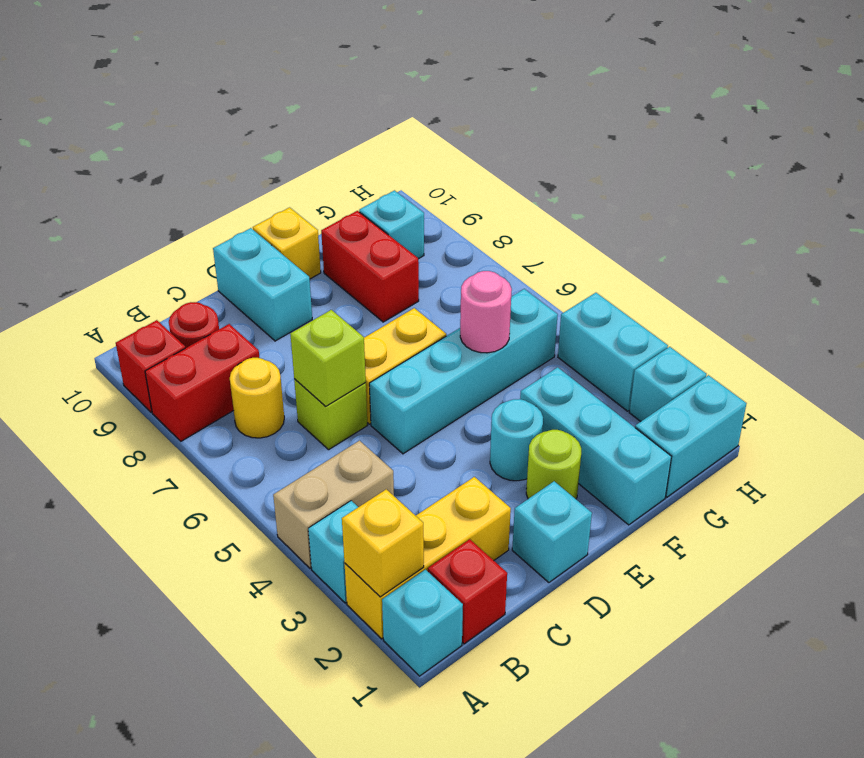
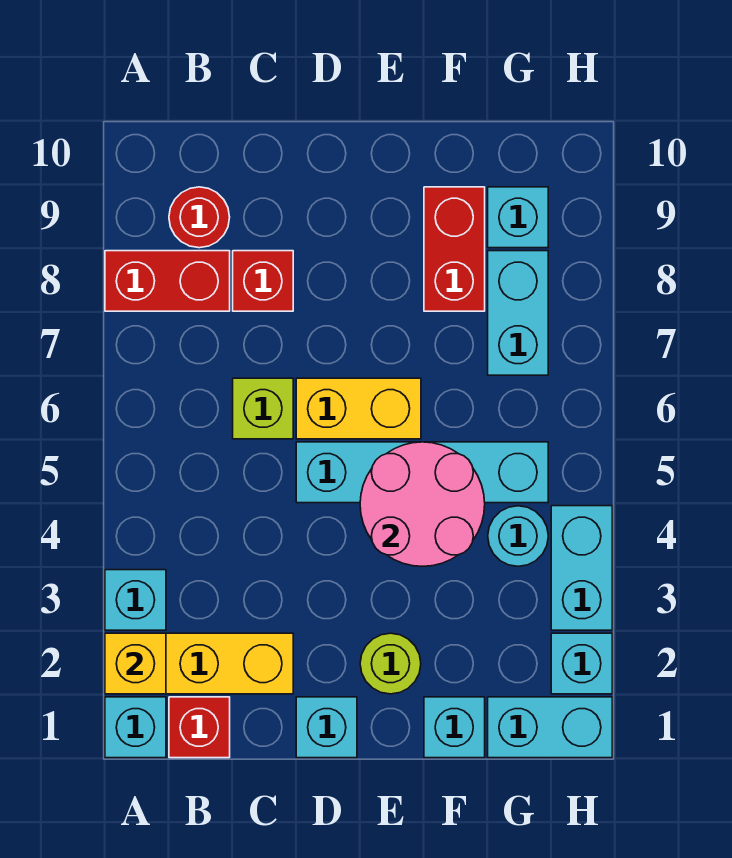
tan 1x2 brick [273,441,394,568] -> none
red 1x1 brick [116,320,185,412] -> red 1x1 brick moved to [233,251,293,311]
yellow 1x1 round brick [230,358,284,438] -> none
lime 1x1 brick [290,310,366,406] -> none
cyan 1x2 brick [213,228,312,341] -> cyan 1x2 brick moved to [488,251,548,375]
cyan 1x1 round brick [490,399,543,481] -> cyan 1x1 round brick moved to [488,506,548,566]
yellow 1x1 brick [253,207,321,279] -> none
cyan 1x3 brick [520,367,672,525] -> cyan 1x1 brick [424,697,485,758]
pink 1x1 round brick [460,271,512,353] -> pink 2x2 round brick [360,442,485,566]

